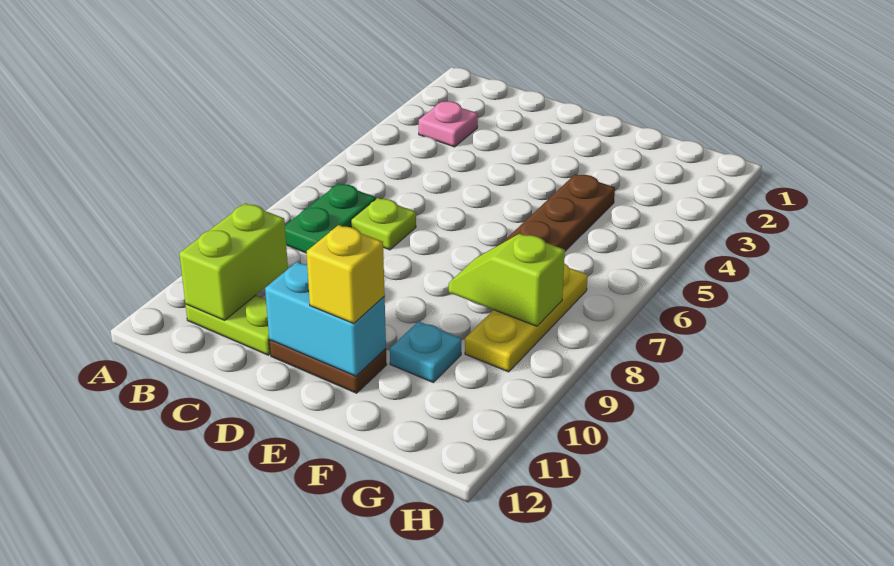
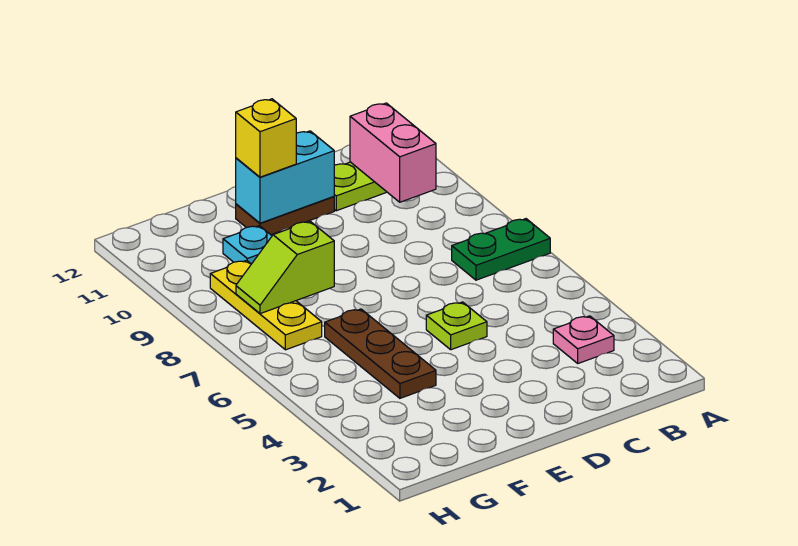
green 1x2 plate [285,183,376,253] -> green 1x2 plate turned to [452,219,550,280]
lime 1x2 brick [179,203,288,320] -> pink 1x2 brick [350,103,436,202]
lime 1x1 plate [351,198,416,250] -> lime 1x1 plate moved to [426,302,487,350]
lime 1x2 slope [449,233,565,326] -> lime 1x2 slope turned to [236,221,334,314]

